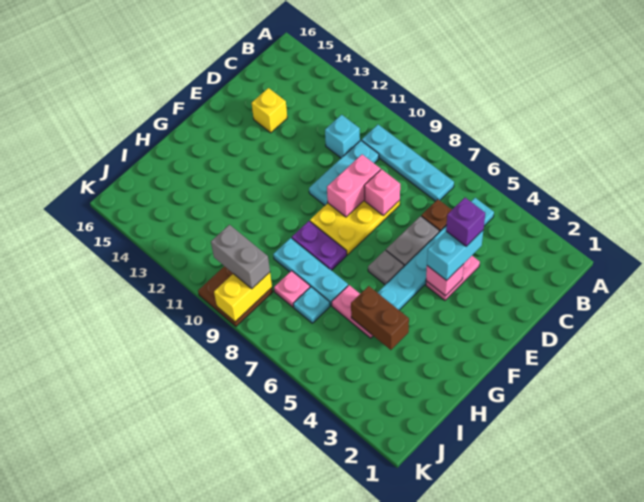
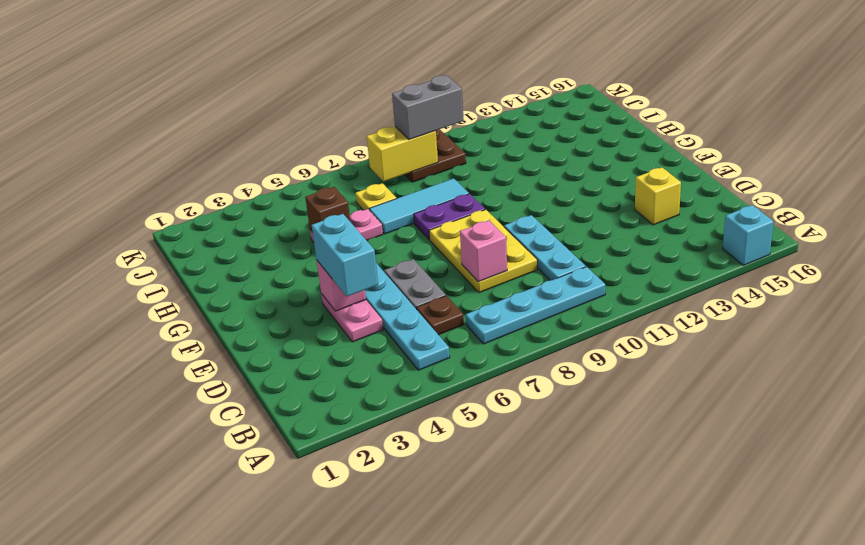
cyan 1x1 brick [325,115,360,158] -> cyan 1x1 brick moved to [723,205,773,265]
purple 1x1 brick [446,198,485,246] -> none
pink 1x2 brick [327,155,381,217] -> none
grey 1x1 plate [368,250,404,285] -> none
brown 1x2 brick [351,286,409,350] -> brown 1x1 brick [305,187,350,231]
cyan 1x3 plate [273,238,348,305] -> cyan 1x3 tile [370,179,469,234]
cyan 1x1 plate [293,287,330,323] -> yellow 1x1 plate [355,183,397,210]
pink 1x1 plate [274,271,310,307] -> none
yellow 1x2 brick [214,272,272,322] -> yellow 1x2 brick turned to [367,126,438,181]

